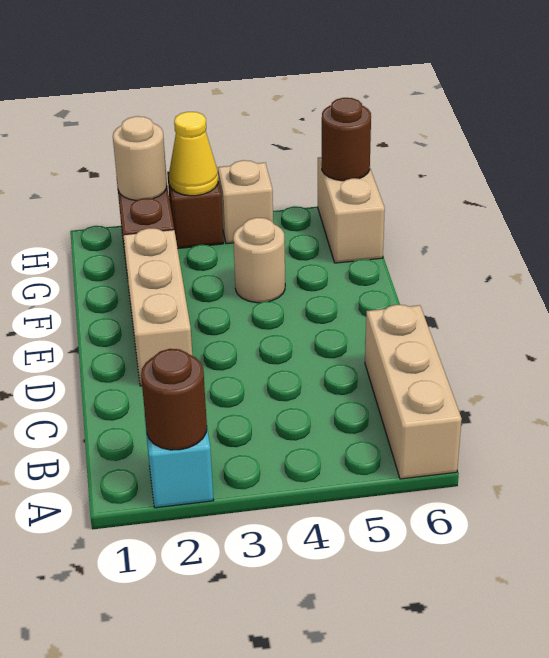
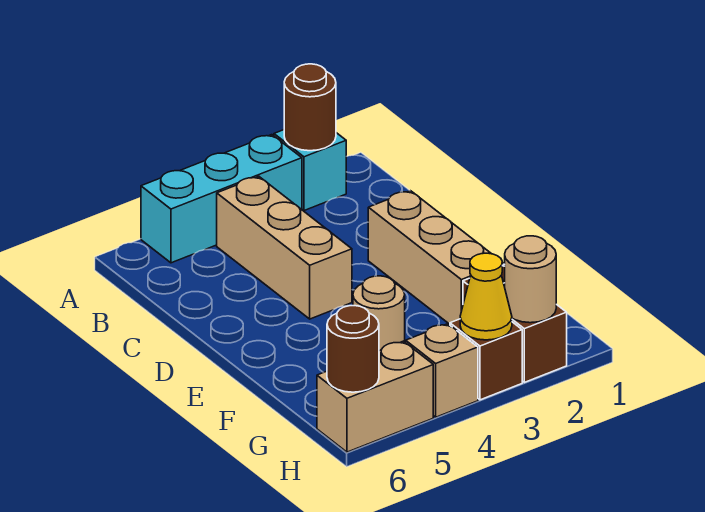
none -> cyan 1x3 brick [141,135,302,263]
tan 1x3 brick [365,305,462,479] -> tan 1x3 brick moved to [217,177,352,319]
tan 1x2 brick [318,157,385,263] -> tan 1x2 brick turned to [317,341,433,452]

